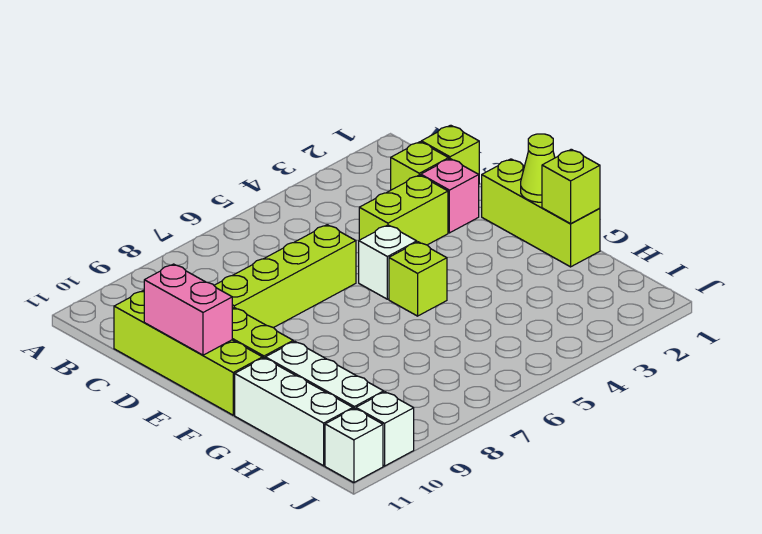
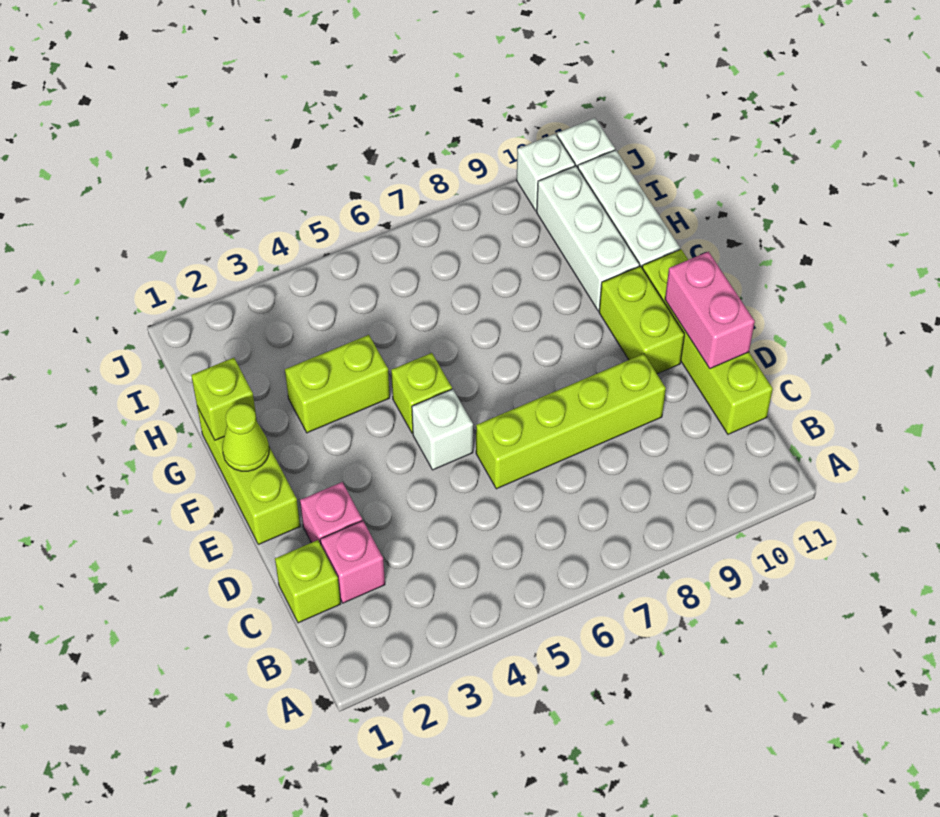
lime 1x1 brick [391,142,449,190] -> pink 1x1 brick [320,521,385,603]
lime 1x2 brick [359,175,448,245] -> lime 1x2 brick moved to [285,335,390,433]

